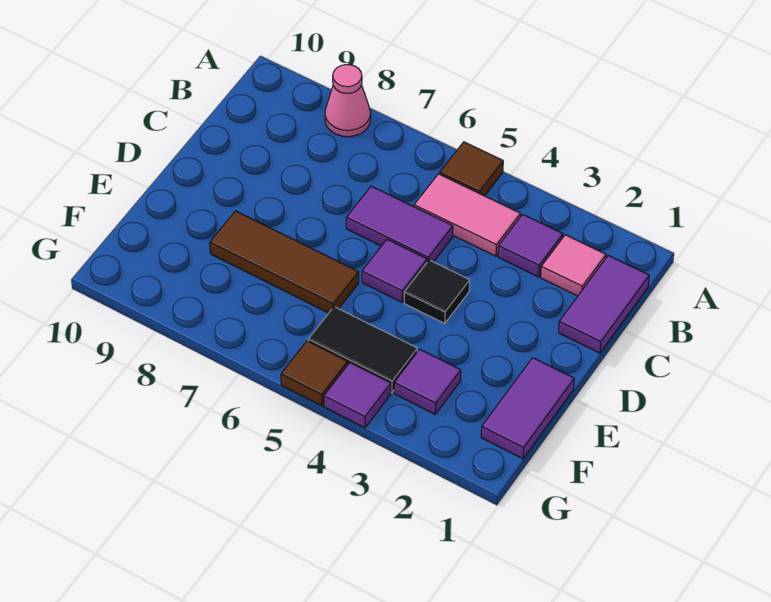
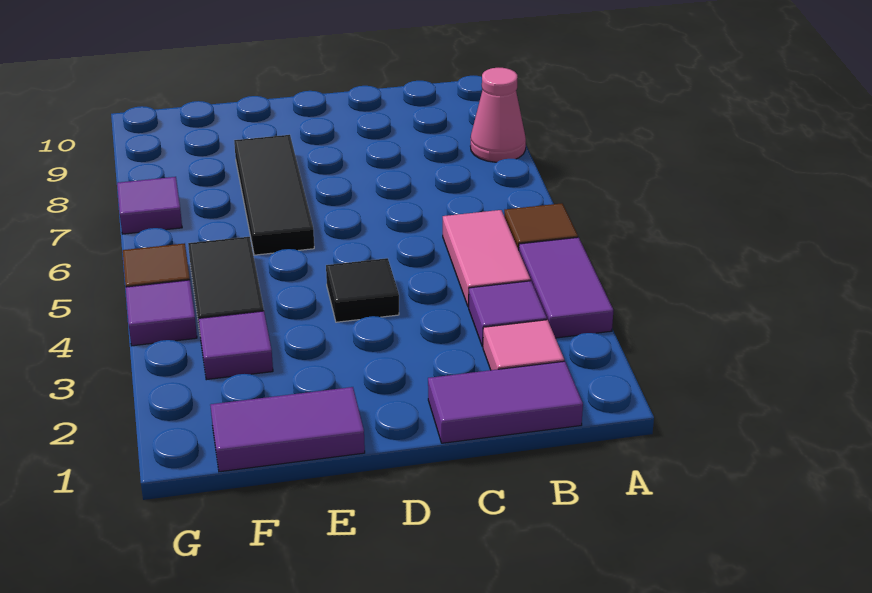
purple 1x2 tile [346,186,453,262] -> purple 1x2 tile moved to [519,237,613,338]
purple 1x1 tile [362,240,427,302] -> purple 1x1 tile moved to [117,177,182,234]
brown 1x3 tile [210,211,359,313] -> black 1x3 tile [234,135,314,255]

